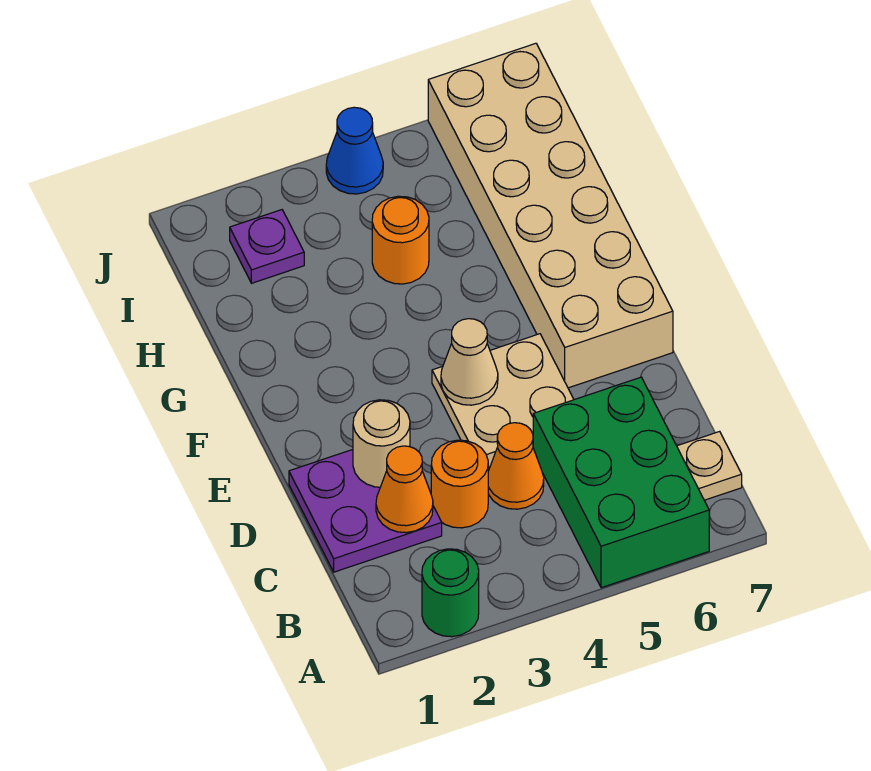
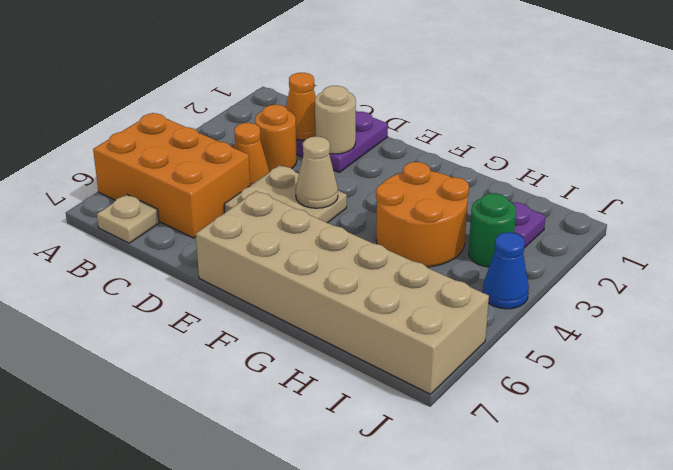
green 1x1 round brick [422,549,479,637] -> green 1x1 round brick moved to [469,193,516,267]
green 2x3 brick [533,377,709,588] -> orange 2x3 brick [93,113,250,238]
orange 1x1 round brick [372,196,429,284] -> orange 2x2 round brick [376,162,469,267]

